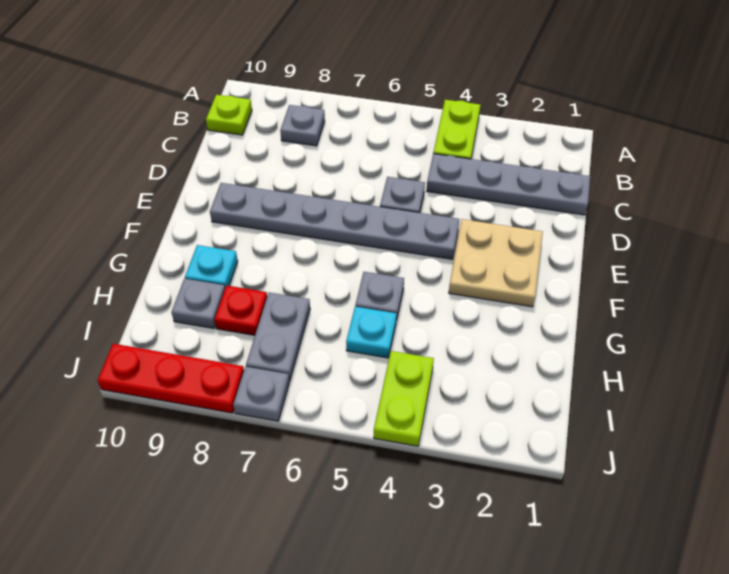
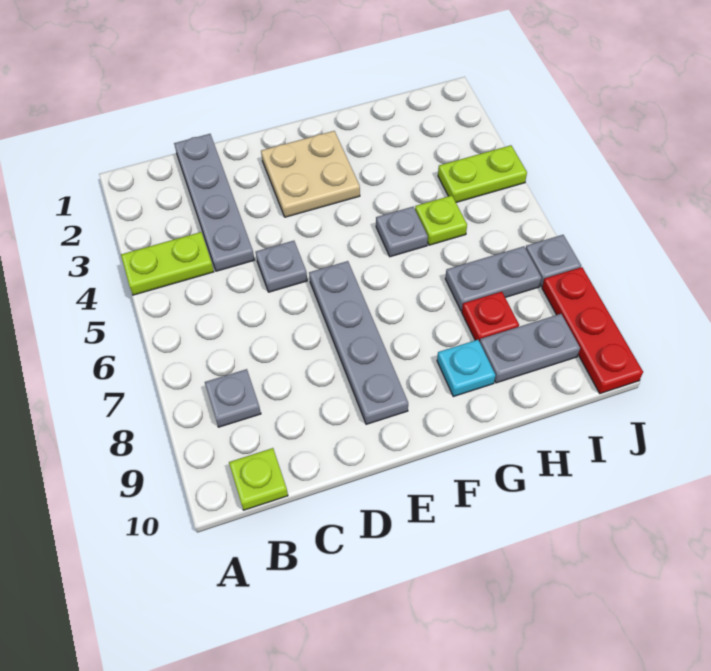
grey 1x6 plate [210,183,459,259] -> grey 1x4 plate [309,261,408,424]
cyan 1x1 plate [346,307,396,358] -> lime 1x1 plate [415,196,467,245]
grey 1x1 plate [171,279,225,328] -> grey 1x2 plate [480,314,580,383]

